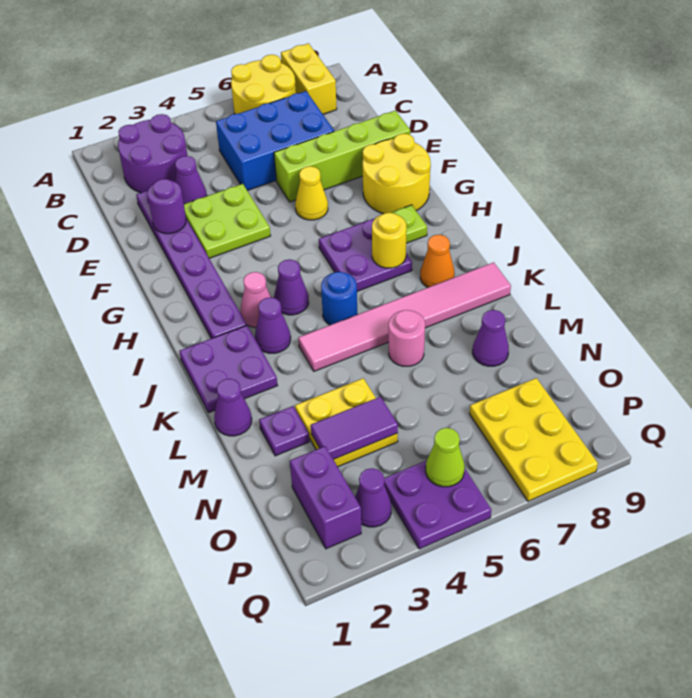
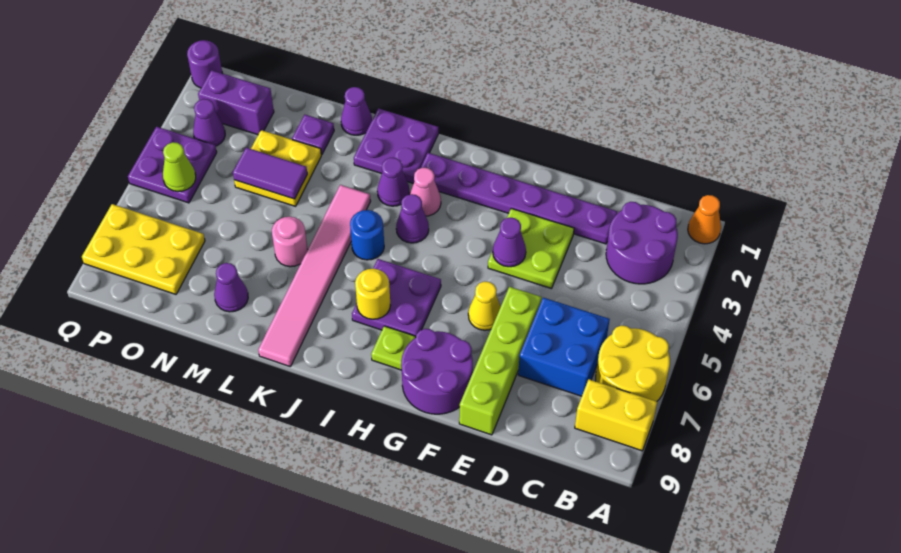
blue 2x3 brick [216,91,334,191] -> blue 2x2 brick [518,298,610,396]
purple 1x1 cone [175,156,207,204] -> purple 1x1 cone moved to [493,218,526,267]
purple 1x1 round brick [147,179,186,234] -> purple 1x1 round brick moved to [187,40,222,88]
yellow 2x2 round brick [362,133,431,214] -> purple 2x2 round brick [401,329,473,414]
orange 1x1 cone [420,235,455,287] -> orange 1x1 cone moved to [688,195,721,244]
purple 1x2 tile [311,397,398,460] -> purple 1x2 tile turned to [233,148,307,199]

